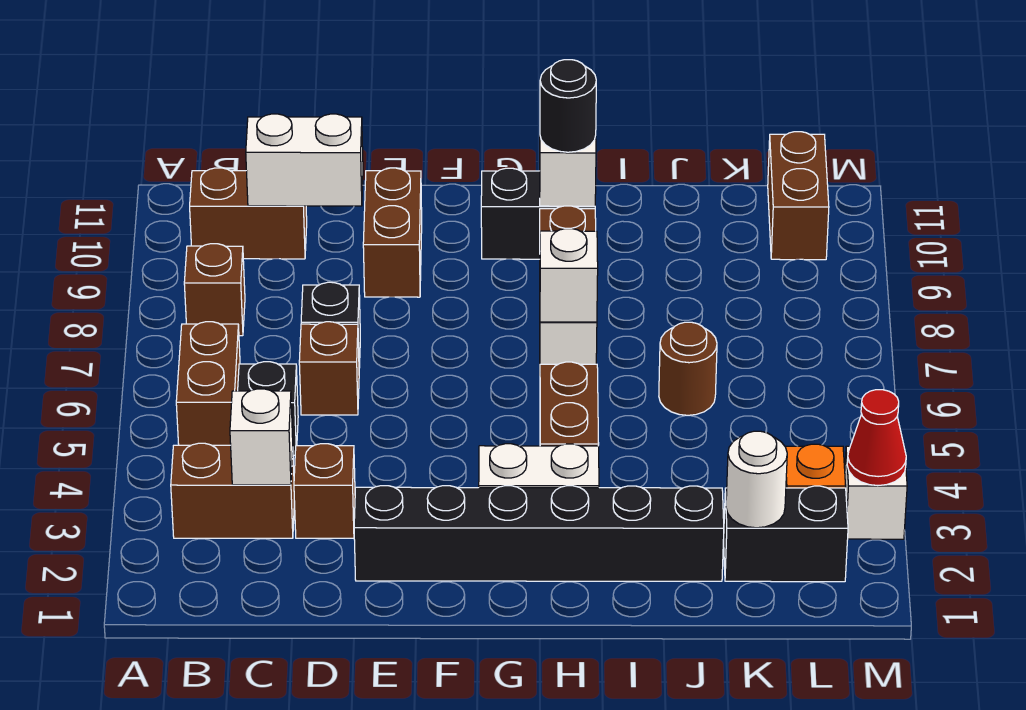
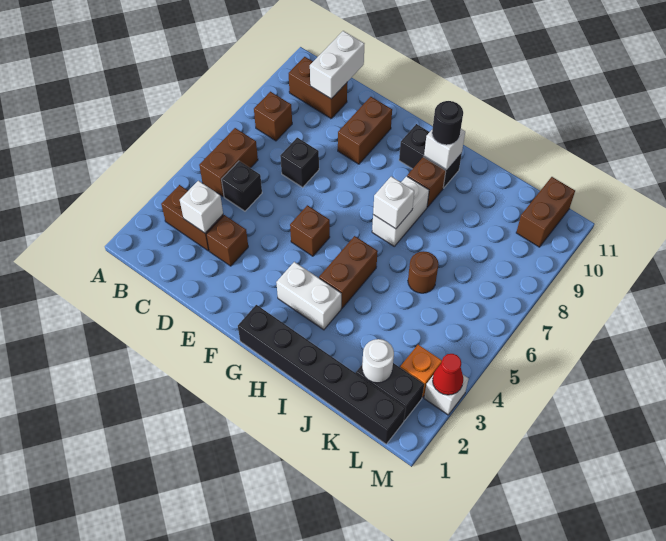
white 1x2 brick [246,114,363,206] -> white 1x2 brick turned to [310,31,364,99]
brown 1x1 brick [299,322,359,415] -> brown 1x1 brick moved to [290,205,330,256]
black 1x6 brick [354,486,724,581] -> black 1x6 brick moved to [238,305,406,444]

